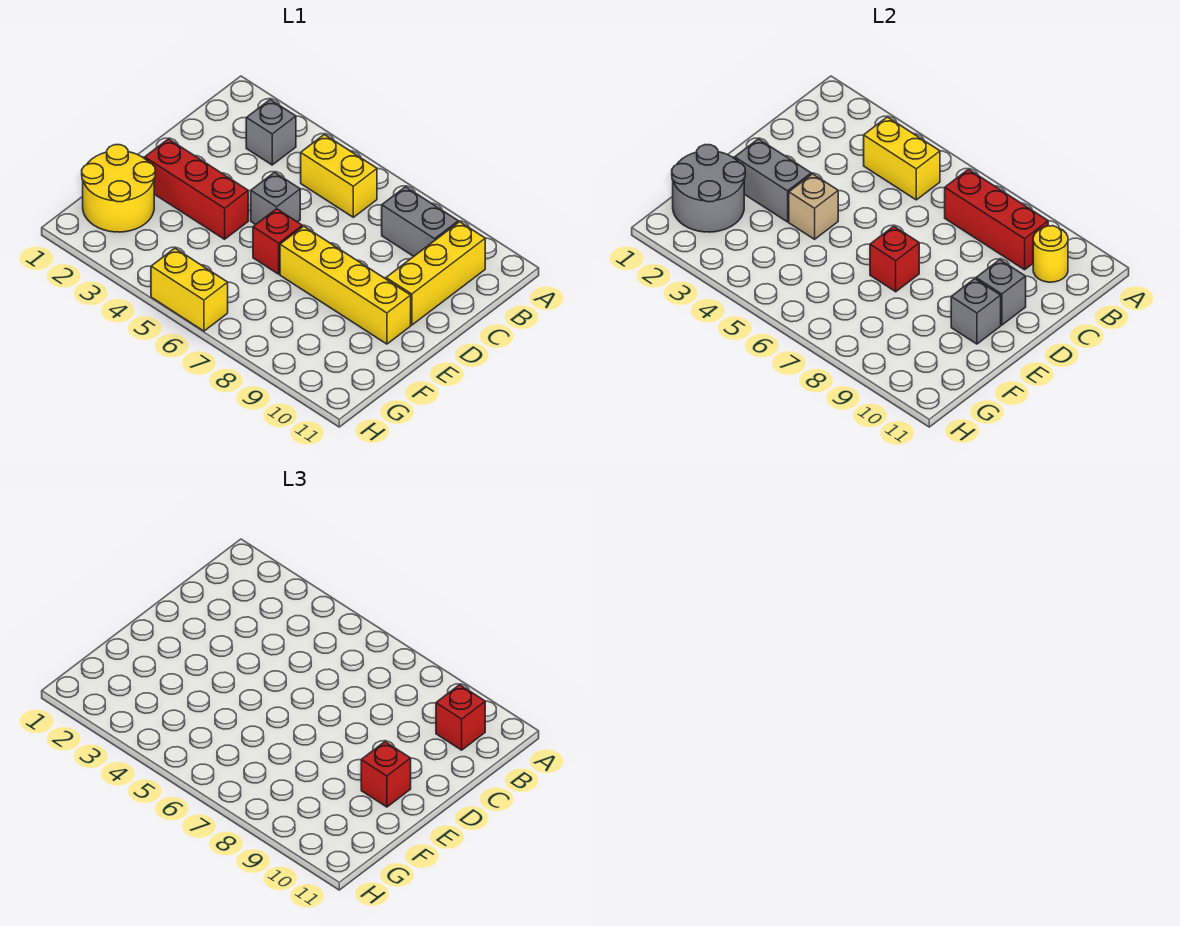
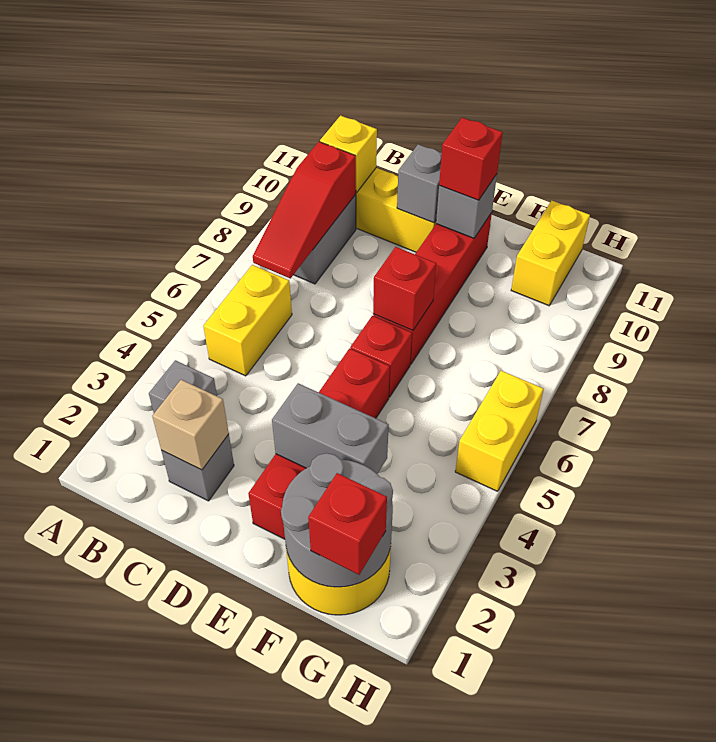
yellow 1x2 brick [864,117,940,200] -> yellow 1x2 brick moved to [511,201,590,306]
red 1x3 brick [945,169,1048,270] -> red 1x3 slope [253,142,356,278]
yellow 1x1 round brick [1033,226,1068,282] -> yellow 1x1 brick [320,116,377,193]
red 1x1 brick [436,685,485,750] -> red 1x1 brick moved to [308,473,387,575]
grey 1x1 brick [251,172,300,224] -> grey 1x1 brick moved to [161,434,234,501]
red 1x3 brick [145,139,248,239] -> red 1x4 brick [248,349,390,539]
grey 1x2 brick [735,139,811,222] -> grey 1x2 brick turned to [272,383,389,474]
tan 1x1 brick [789,174,838,239] -> tan 1x1 brick moved to [152,380,229,470]
yellow 1x4 brick [280,226,411,344] -> red 1x4 brick [373,213,492,365]

